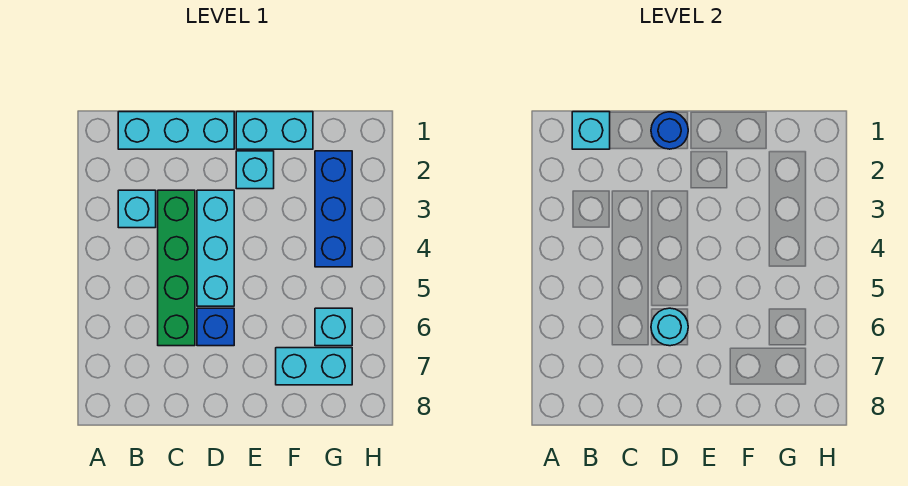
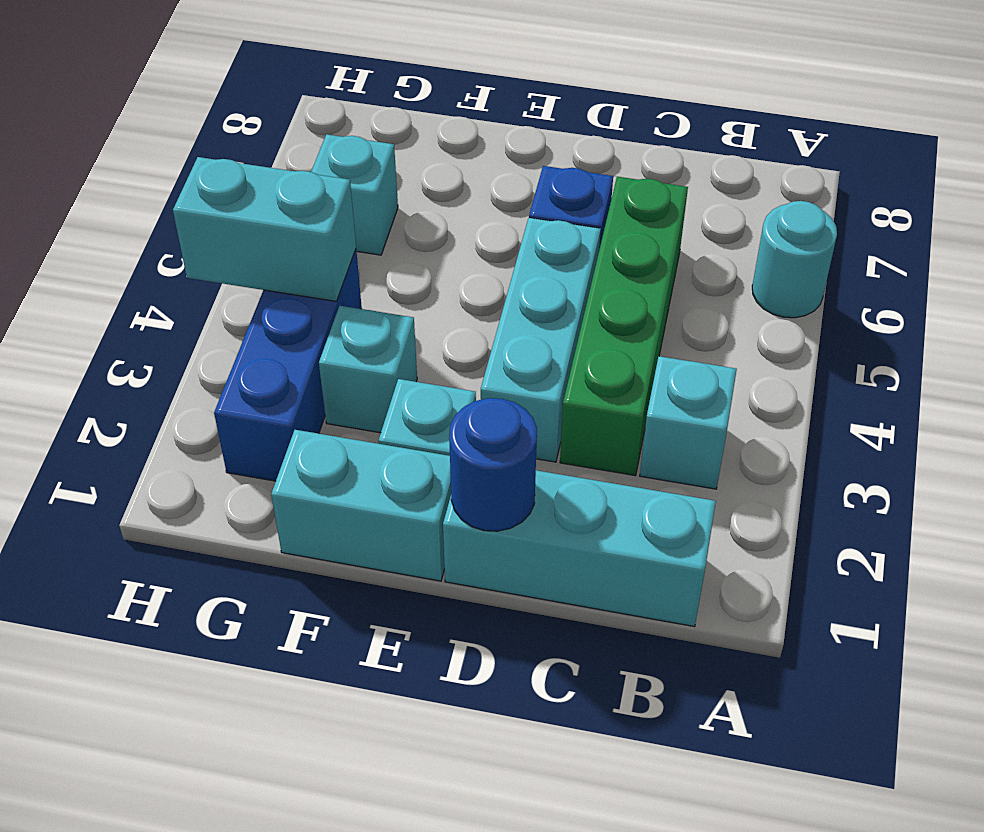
cyan 1x1 brick [572,112,610,149] -> cyan 1x1 brick moved to [319,306,417,433]
cyan 1x1 round brick [651,308,688,346] -> cyan 1x1 round brick moved to [752,201,837,318]
cyan 1x2 brick [276,348,352,385] -> cyan 1x2 brick moved to [173,157,356,301]

